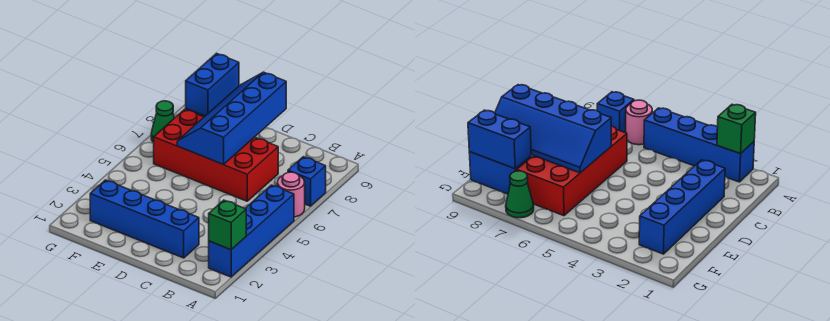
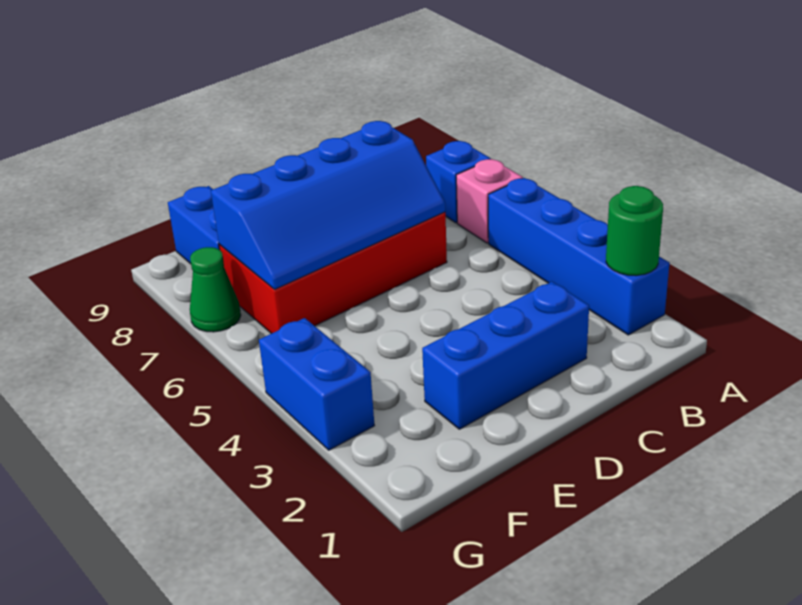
green 1x1 brick [209,200,246,250] -> green 1x1 round brick [606,186,663,276]
pink 1x1 round brick [277,172,305,217] -> pink 1x1 brick [456,159,523,243]
blue 1x4 brick [90,180,199,258] -> blue 1x3 brick [422,282,589,429]
blue 2x4 slope [177,72,286,165] -> blue 2x4 slope turned to [211,121,445,289]
blue 1x2 brick [186,53,239,116] -> blue 1x2 brick moved to [259,318,375,450]

